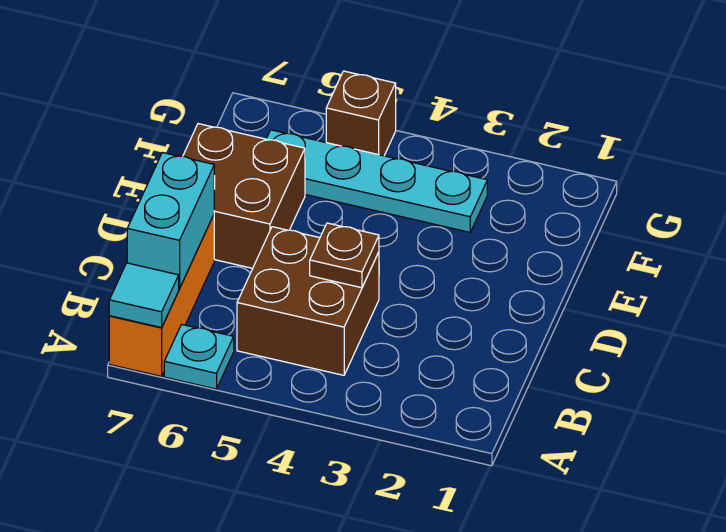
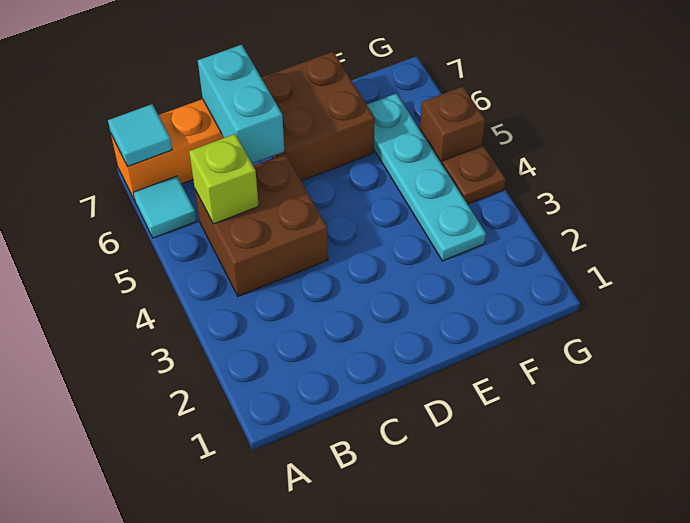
cyan 1x1 plate [164,324,234,389] -> cyan 1x1 tile [133,176,196,238]
none -> lime 1x1 brick [189,134,259,224]
cyan 1x2 brick [127,153,214,289] -> cyan 1x2 brick turned to [198,45,284,164]
brown 1x1 plate [310,223,379,288] -> brown 1x1 plate moved to [442,145,506,204]

